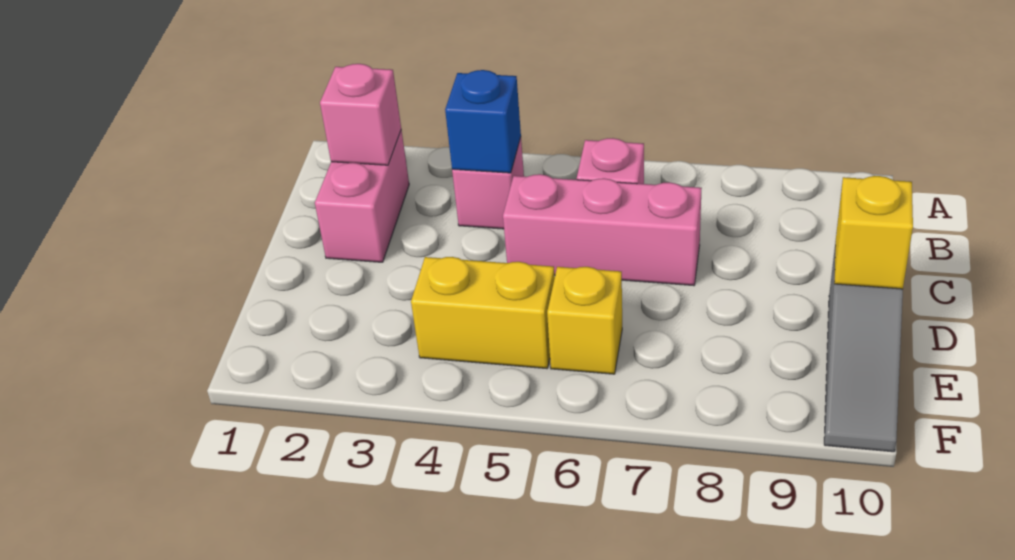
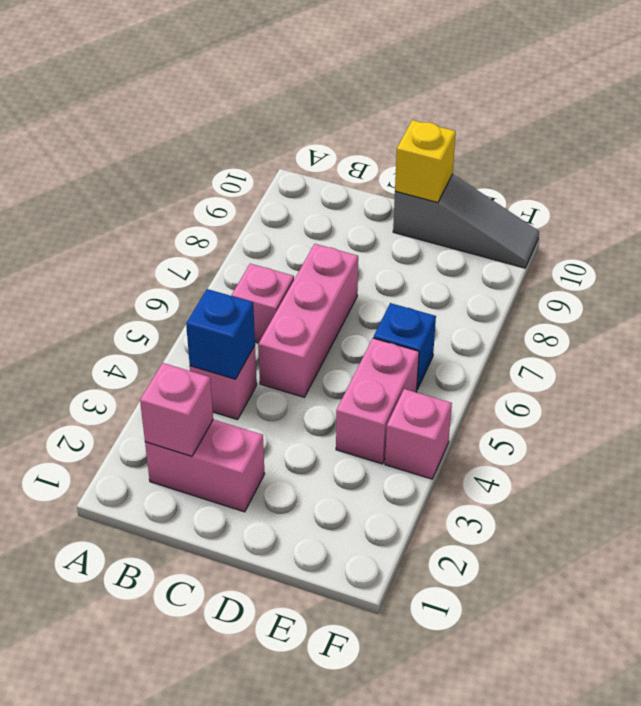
yellow 1x2 brick [411,257,555,369] -> pink 1x2 brick [336,338,419,464]
yellow 1x1 brick [547,267,622,374] -> blue 1x1 brick [373,303,436,389]
none -> pink 1x1 brick [385,389,452,479]

